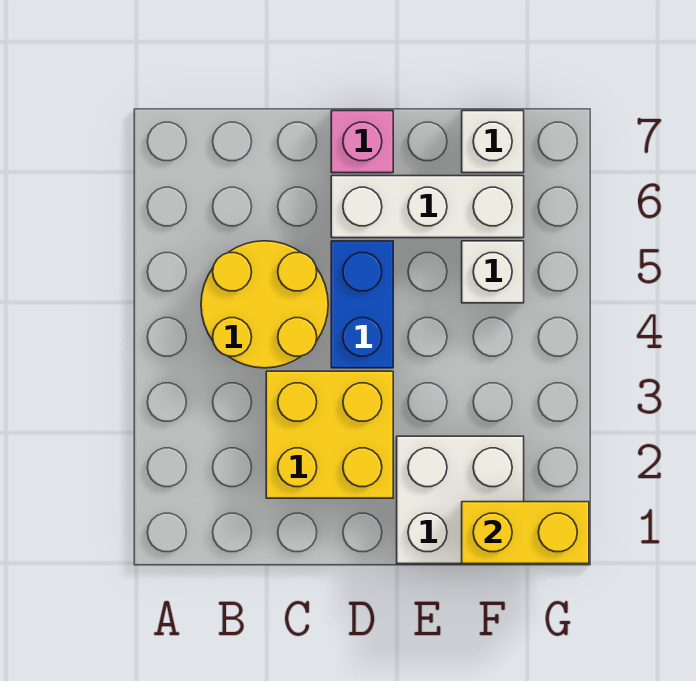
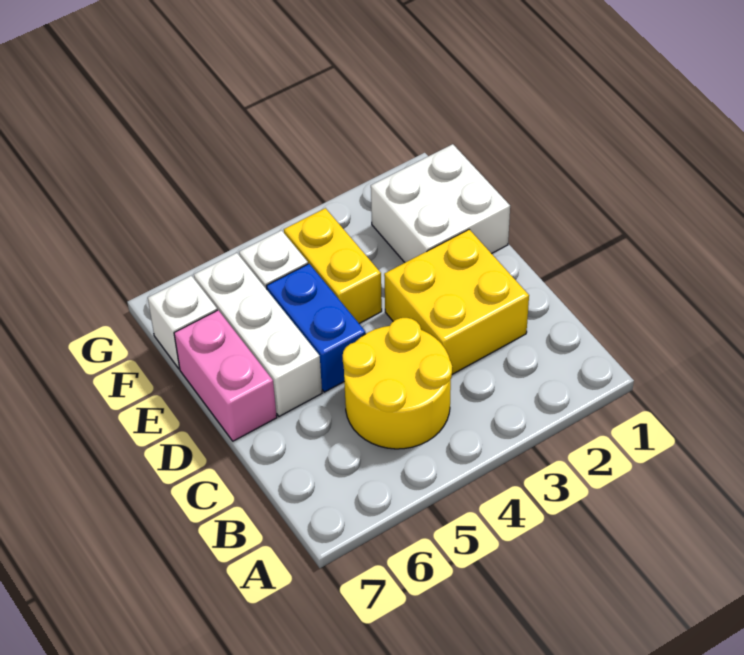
blue 1x2 brick [331,241,393,368] -> blue 1x2 brick turned to [267,264,366,392]
pink 1x1 brick [331,111,393,173] -> pink 1x2 brick [174,310,277,441]
yellow 1x2 brick [462,502,589,564] -> yellow 1x2 brick moved to [284,208,382,323]

